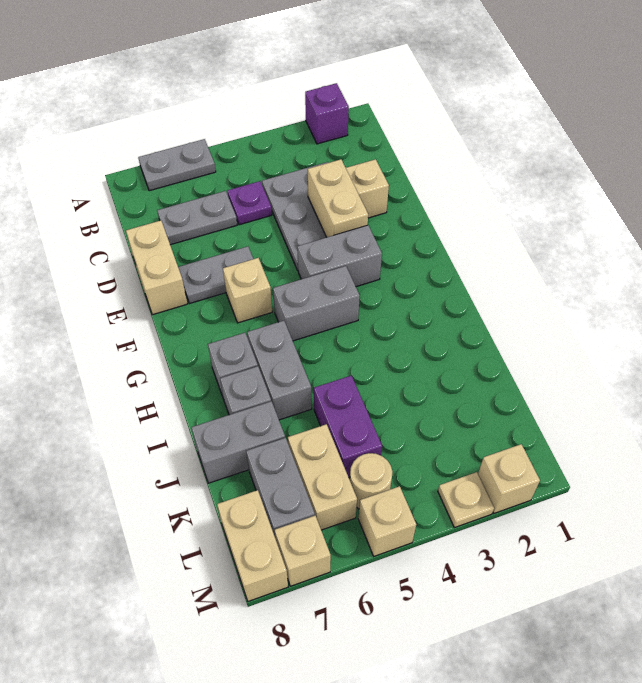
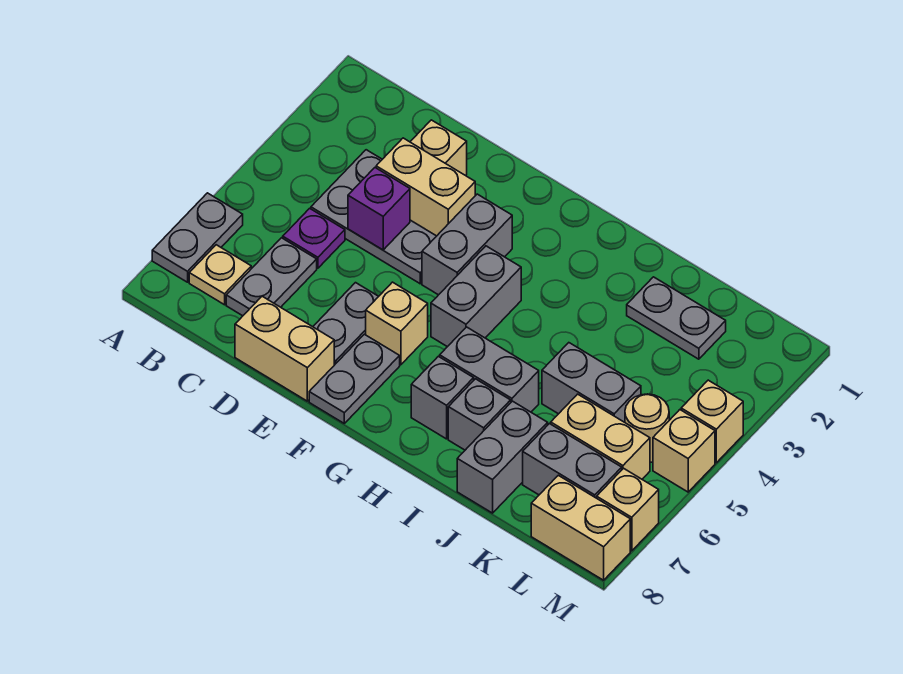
purple 1x1 brick [305,83,349,144] -> purple 1x1 brick moved to [348,168,410,250]
none -> grey 1x2 plate [309,334,400,423]
none -> grey 1x2 plate [627,277,726,359]
purple 1x2 brick [314,376,382,477] -> grey 1x2 brick [542,343,641,422]
tan 1x1 brick [478,444,540,513] -> tan 1x1 brick moved to [681,380,743,463]
tan 1x1 plate [438,472,494,528] -> tan 1x1 plate moved to [189,245,251,305]

